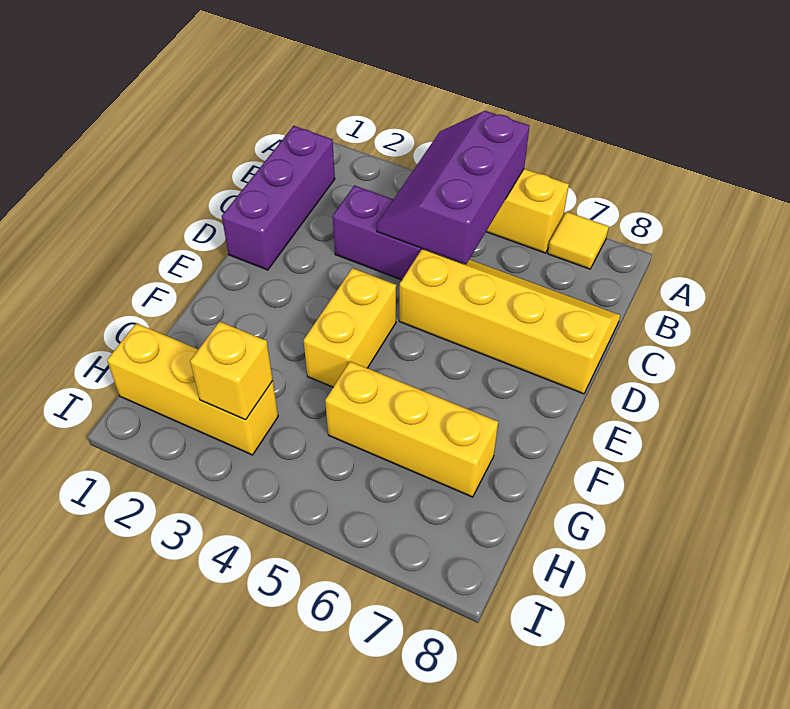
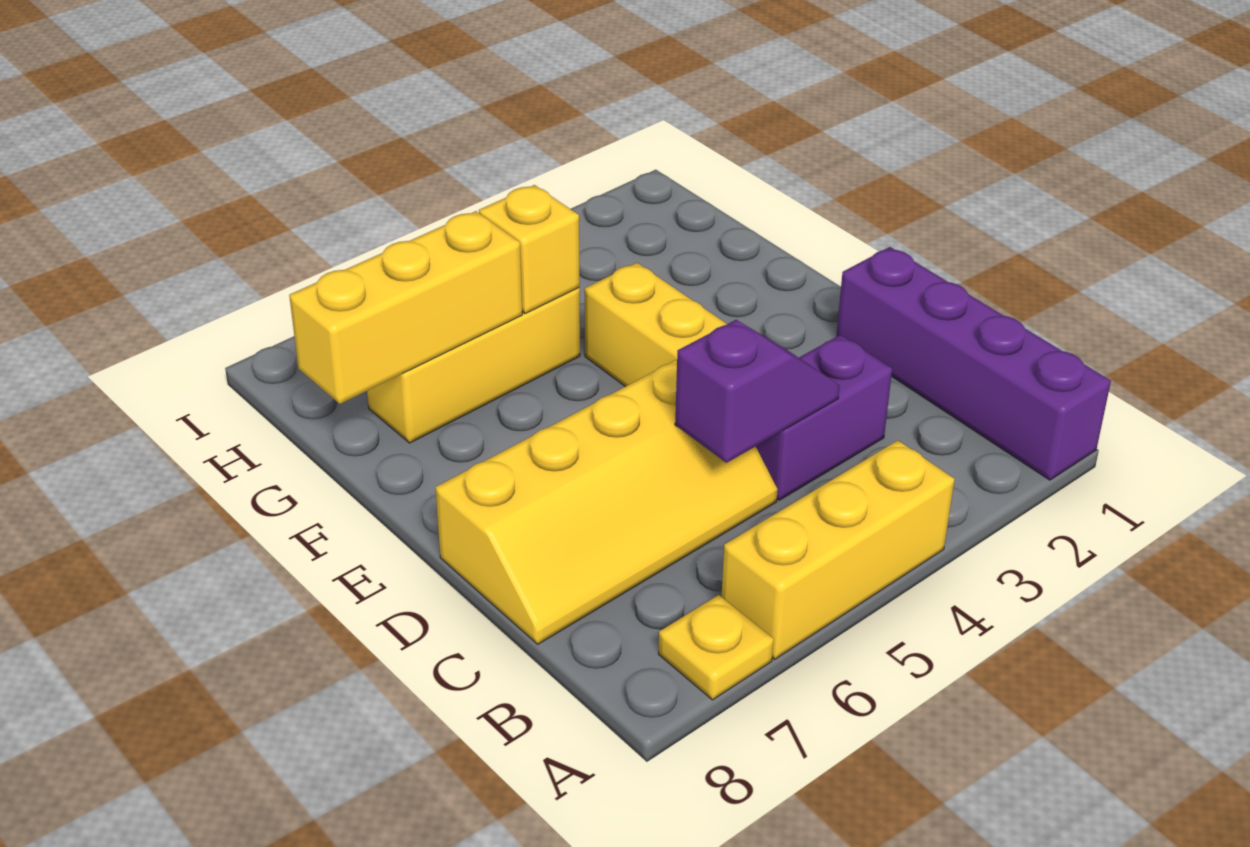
purple 2x3 slope [377,111,530,265] -> purple 1x2 slope [675,320,840,463]
yellow 1x1 tile [548,212,609,269] -> yellow 1x1 plate [659,595,774,700]
purple 1x3 brick [222,126,335,270] -> purple 1x4 brick [836,247,1111,480]
yellow 1x3 brick [107,323,278,455] -> yellow 1x3 brick moved to [289,211,522,404]
yellow 1x1 brick [190,321,273,420] -> yellow 1x1 brick moved to [479,185,580,314]

